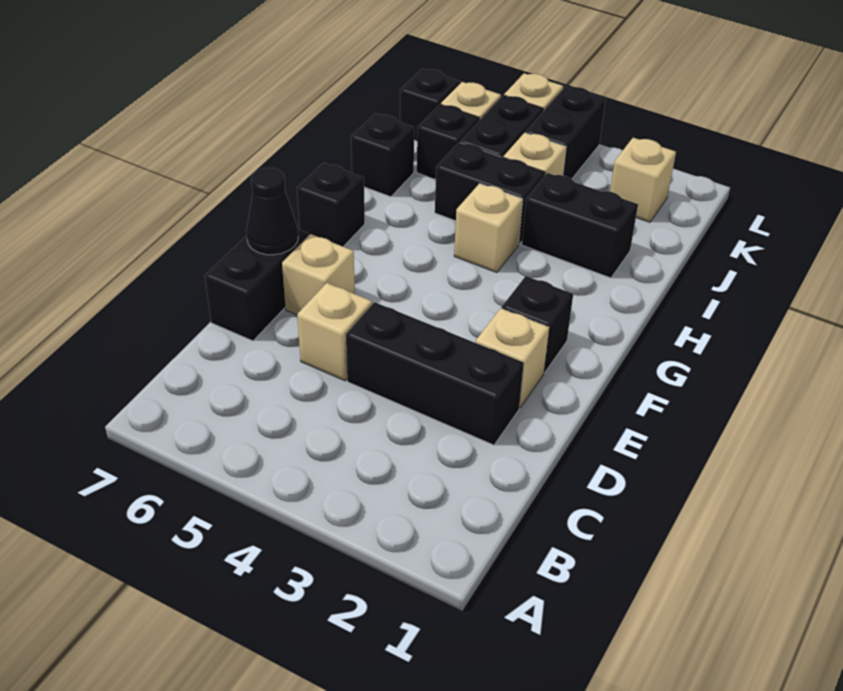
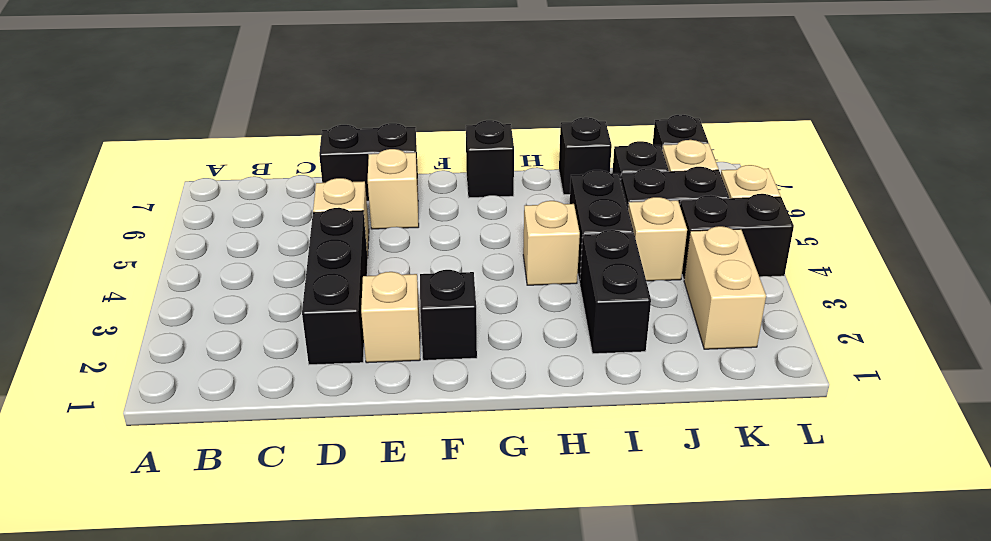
black 1x1 cone [246,168,298,255] -> none
tan 1x1 brick [610,138,676,222] -> tan 1x2 brick [684,226,766,349]

